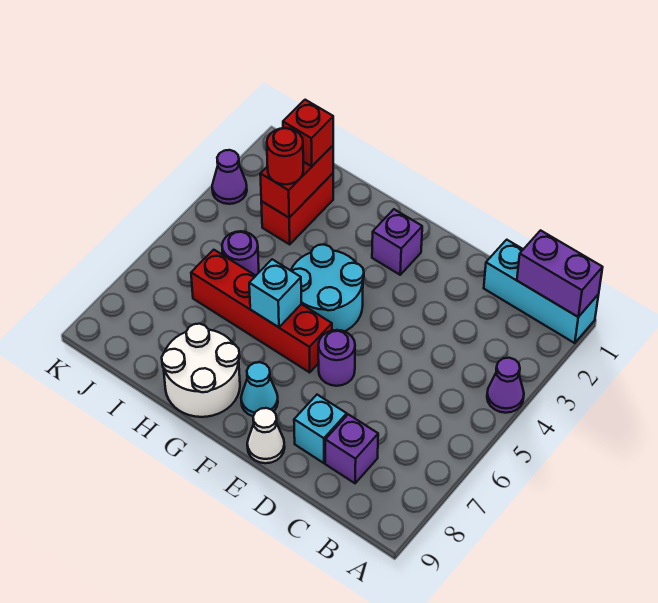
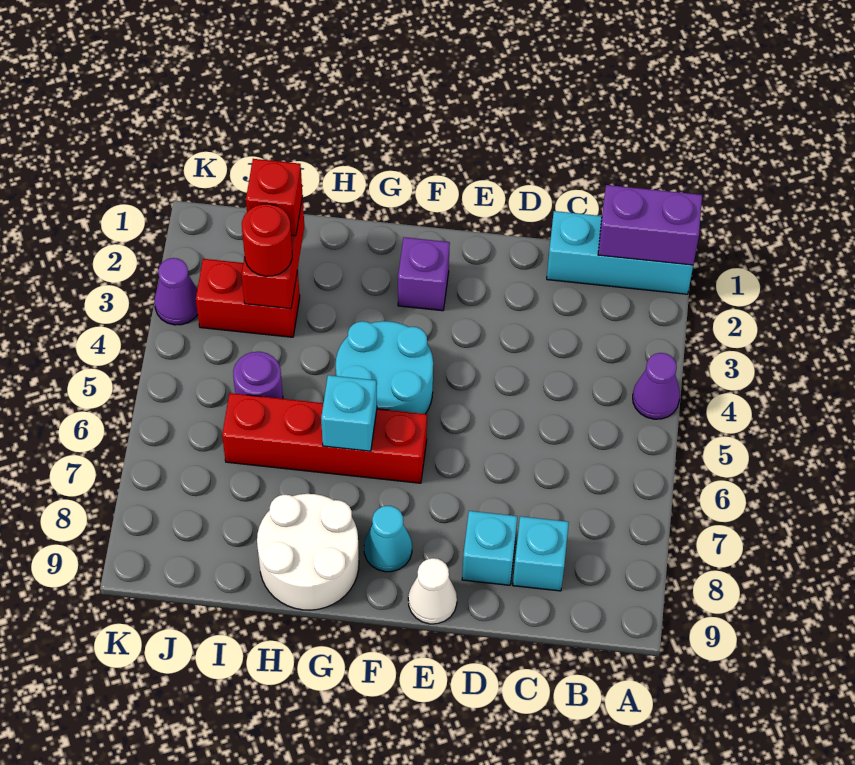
purple 1x1 brick [325,414,378,483] -> cyan 1x1 brick [513,516,569,591]
purple 1x1 round brick [318,330,355,386] -> none
red 1x2 brick [261,173,333,244] -> red 1x2 brick turned to [196,259,300,337]

